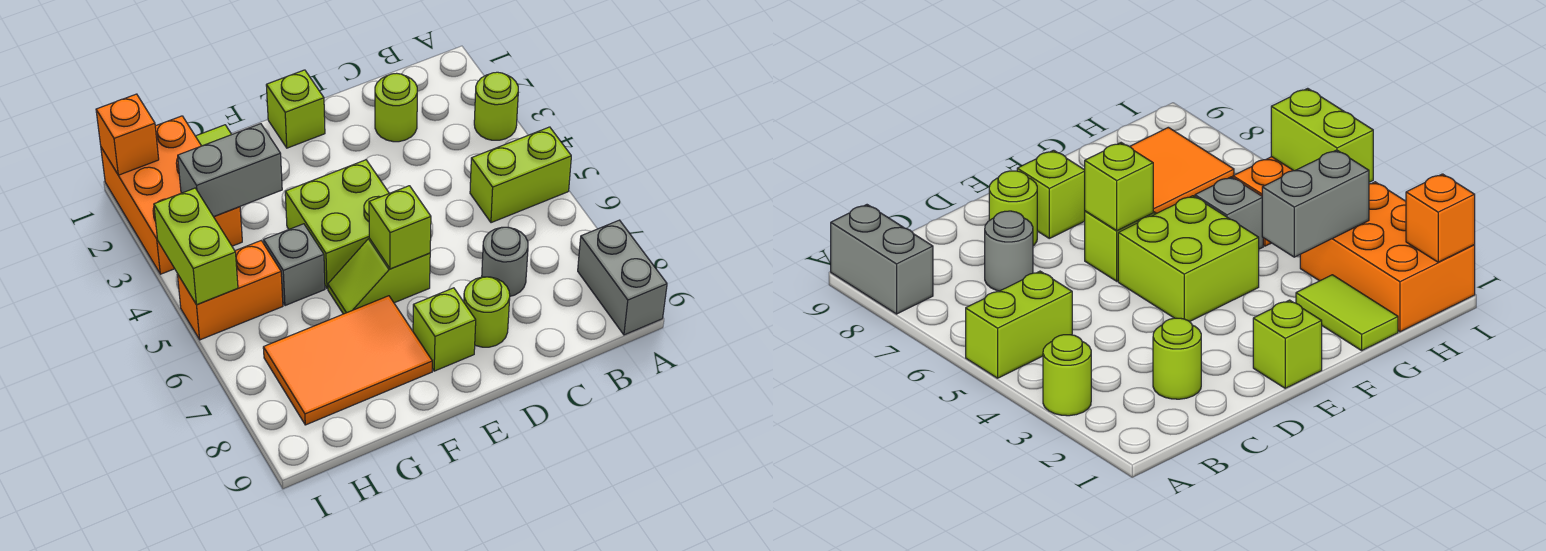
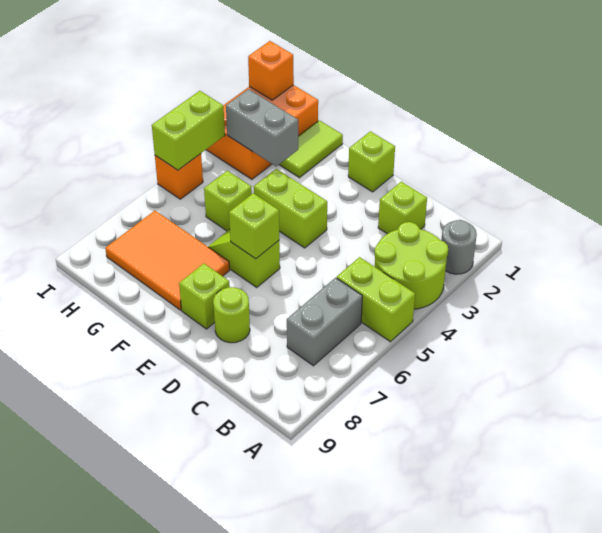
lime 1x1 round brick [474,72,518,140] -> lime 2x2 round brick [375,222,448,309]
grey 1x2 brick [578,220,667,335] -> grey 1x2 brick moved to [287,278,362,366]
lime 1x1 round brick [375,73,417,142] -> lime 1x1 brick [378,182,427,234]
grey 1x1 round brick [482,227,528,296] -> grey 1x1 round brick moved to [441,220,477,274]
lime 2x2 brick [285,160,389,289] -> lime 1x2 brick [254,169,327,248]
grey 1x1 brick [264,224,325,306] -> lime 1x1 brick [204,171,252,231]
orange 1x2 brick [177,240,283,340] -> orange 1x1 brick [155,154,203,199]

